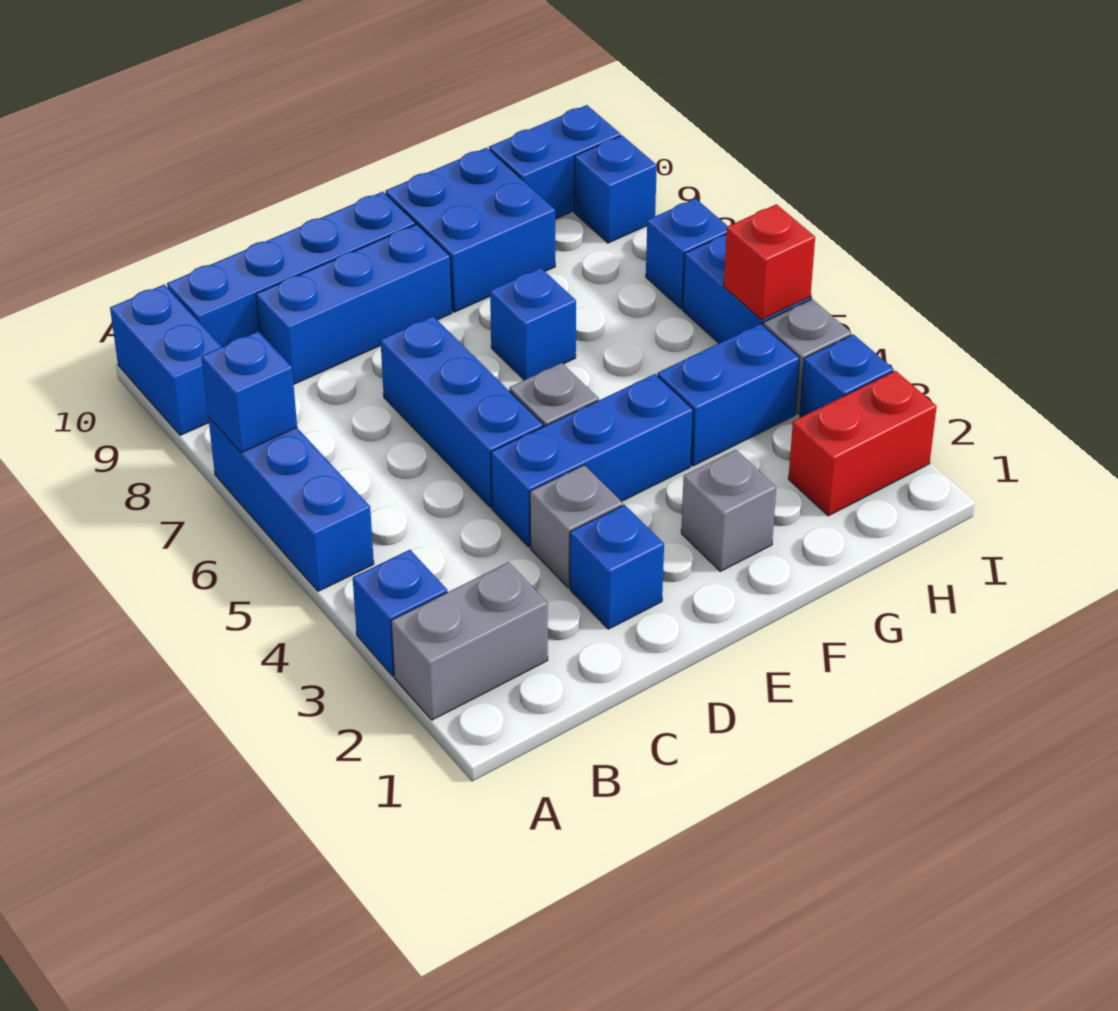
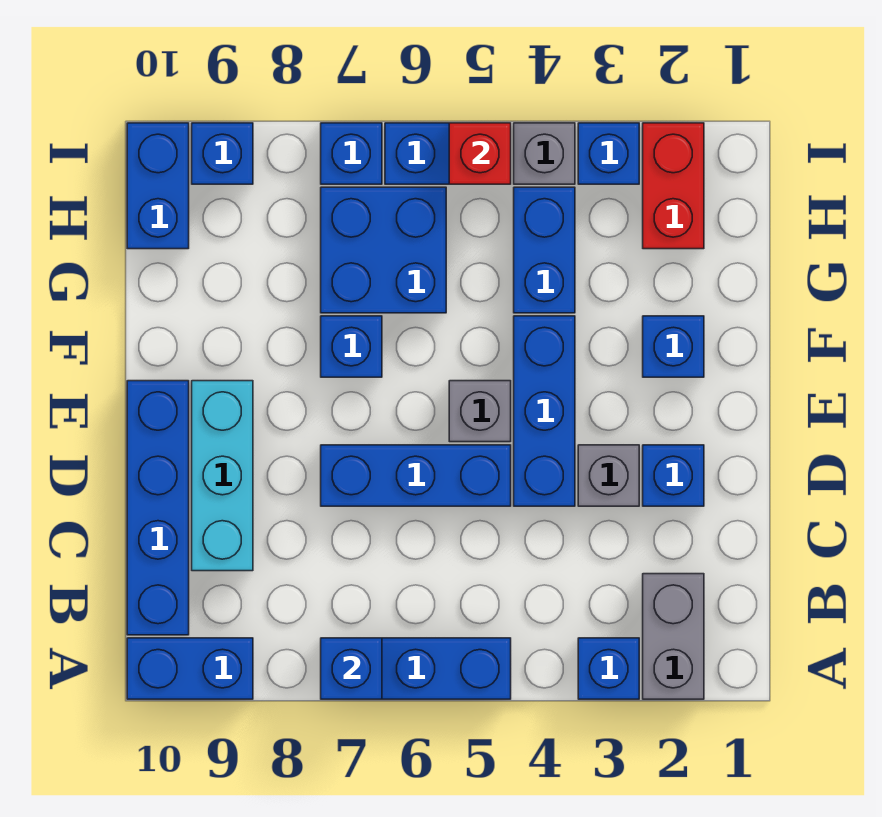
blue 1x3 brick [256,224,452,384] -> cyan 1x3 brick [192,381,253,571]
grey 1x1 brick [681,450,776,571] -> blue 1x1 brick [643,316,704,377]
blue 2x2 brick [386,148,555,312] -> blue 2x2 brick moved to [321,187,446,313]

